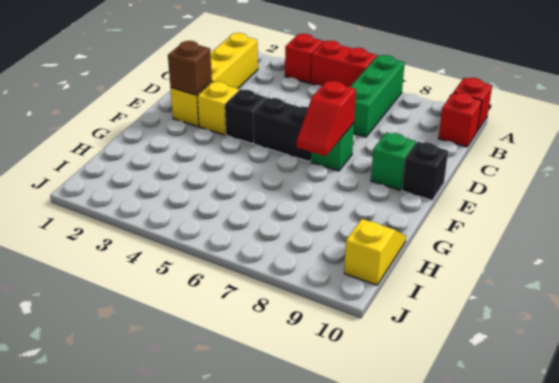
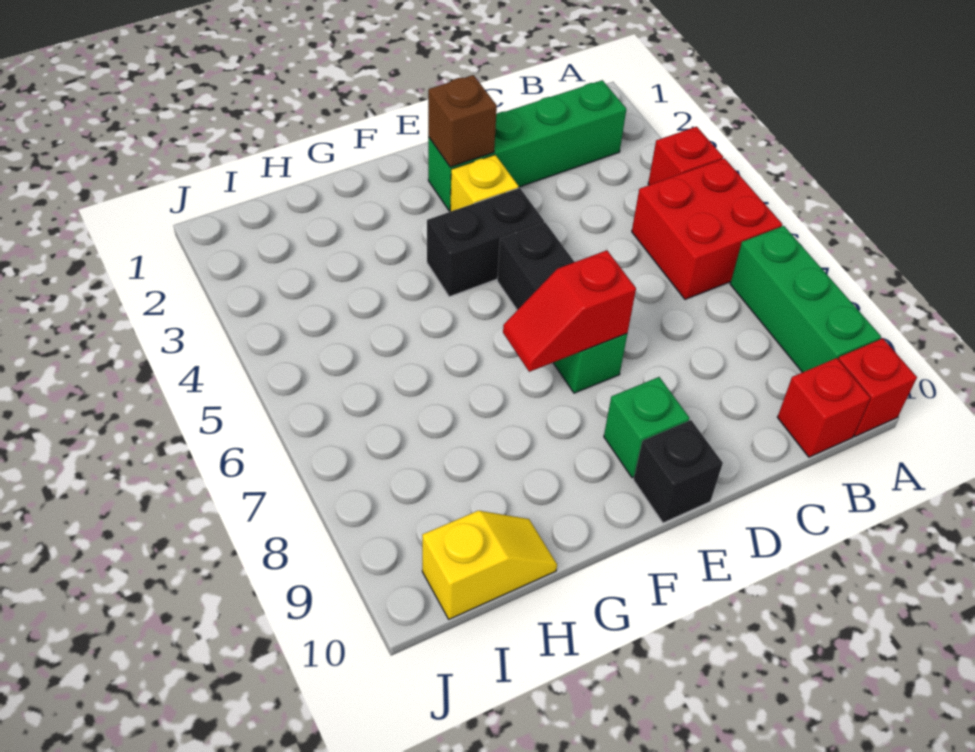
red 1x2 brick [311,41,377,87] -> red 2x2 brick [632,158,782,299]
green 1x3 brick [350,55,405,137] -> green 1x3 brick turned to [730,226,881,373]
yellow 1x4 brick [171,33,258,126] -> green 1x4 brick [428,80,626,211]
black 1x1 brick [225,90,267,144] -> black 1x2 brick [427,188,544,297]

